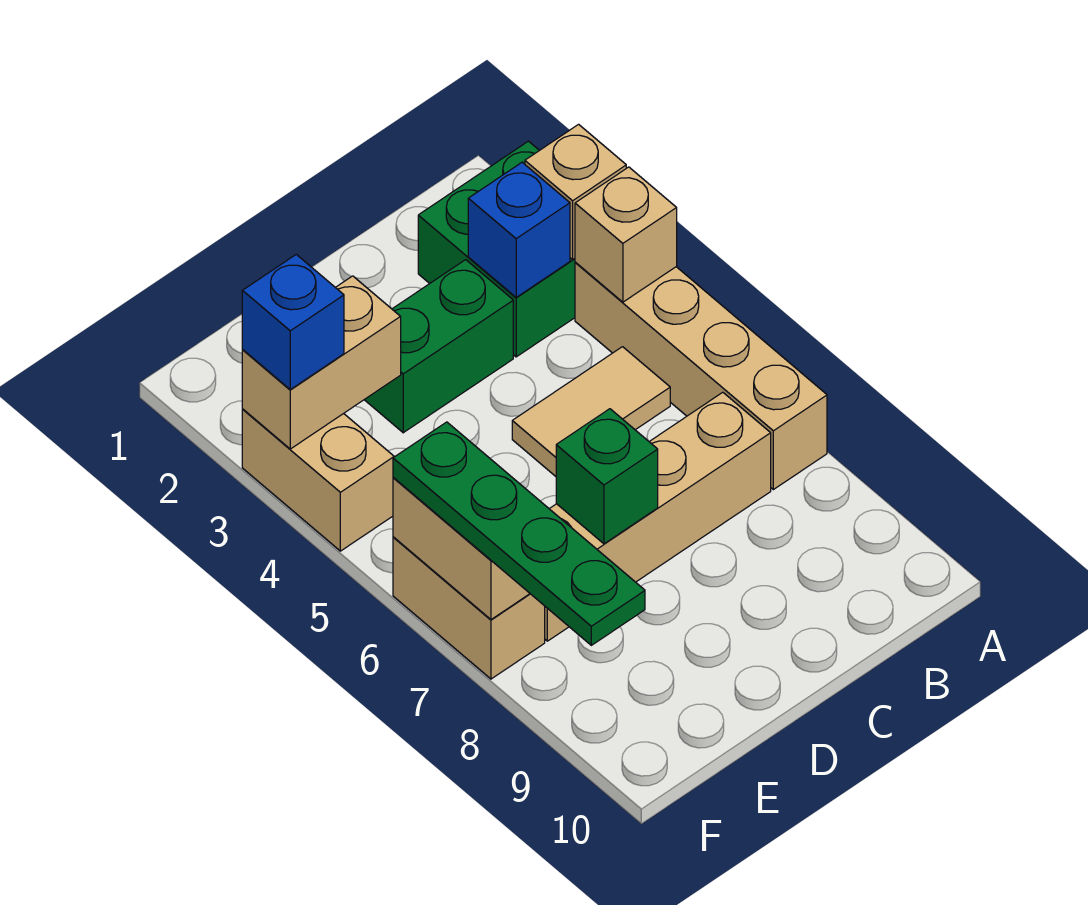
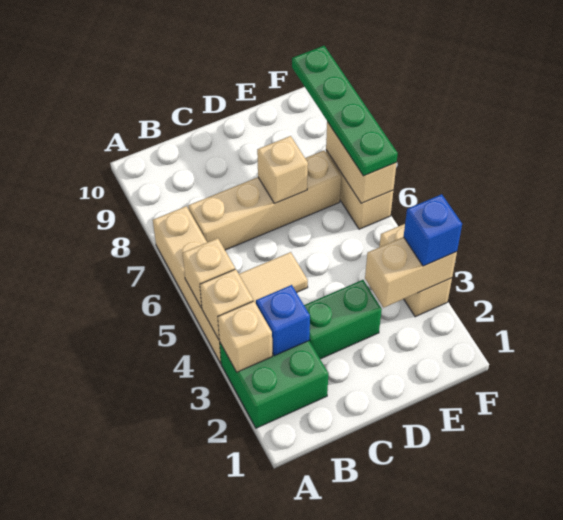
none -> tan 1x1 brick [183,238,235,308]
green 1x1 brick [556,409,658,544] -> tan 1x1 brick [257,136,308,204]

